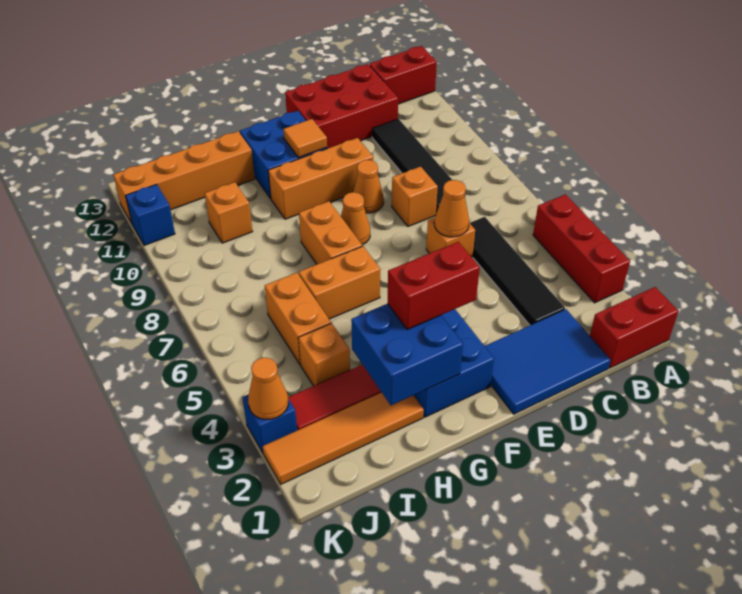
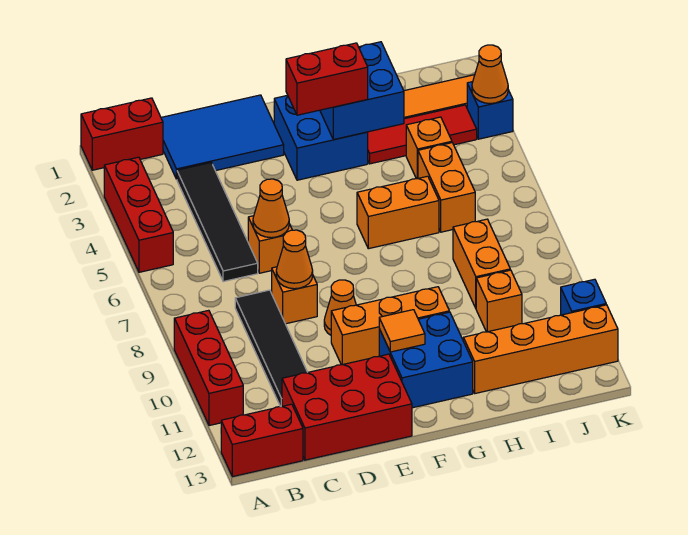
none -> red 1x3 brick [174,310,243,426]
orange 1x1 cone [341,192,370,245] -> orange 1x1 cone moved to [276,230,313,289]
orange 1x2 brick [299,201,362,264] -> orange 1x2 brick moved to [453,219,510,308]

